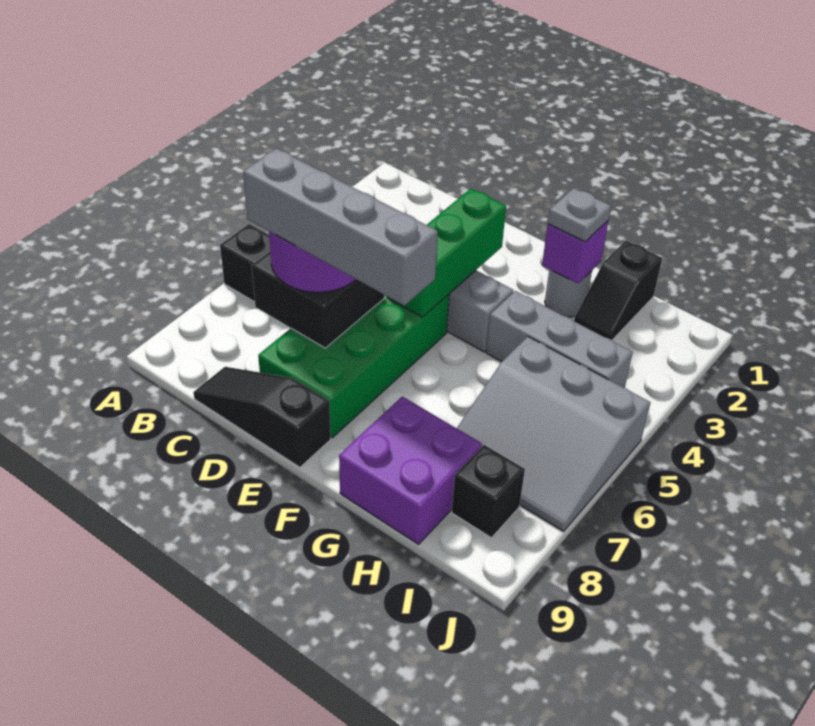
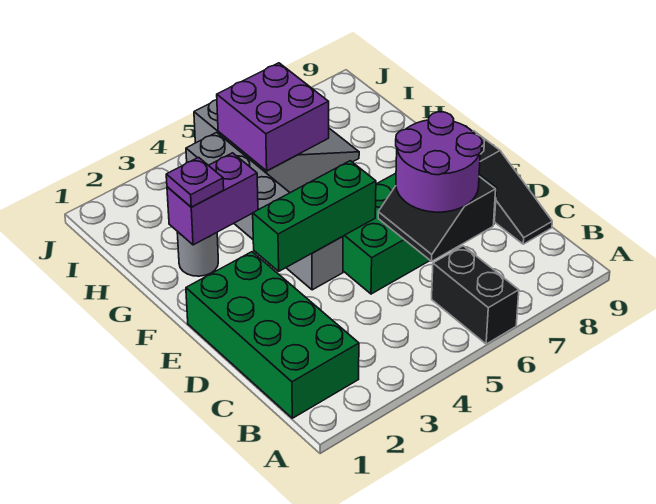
none -> green 2x4 brick [186,252,359,418]
grey 1x4 brick [243,148,438,305] -> none
purple 1x1 brick [542,220,609,283] -> purple 1x2 brick [167,153,258,245]
grey 1x1 plate [548,188,611,242] -> purple 1x1 plate [166,157,224,207]
purple 2x2 brick [339,396,482,544] -> purple 2x2 brick moved to [217,63,329,171]
black 1x2 slope [574,241,662,340] -> none
black 1x1 brick [452,445,525,538] -> none

